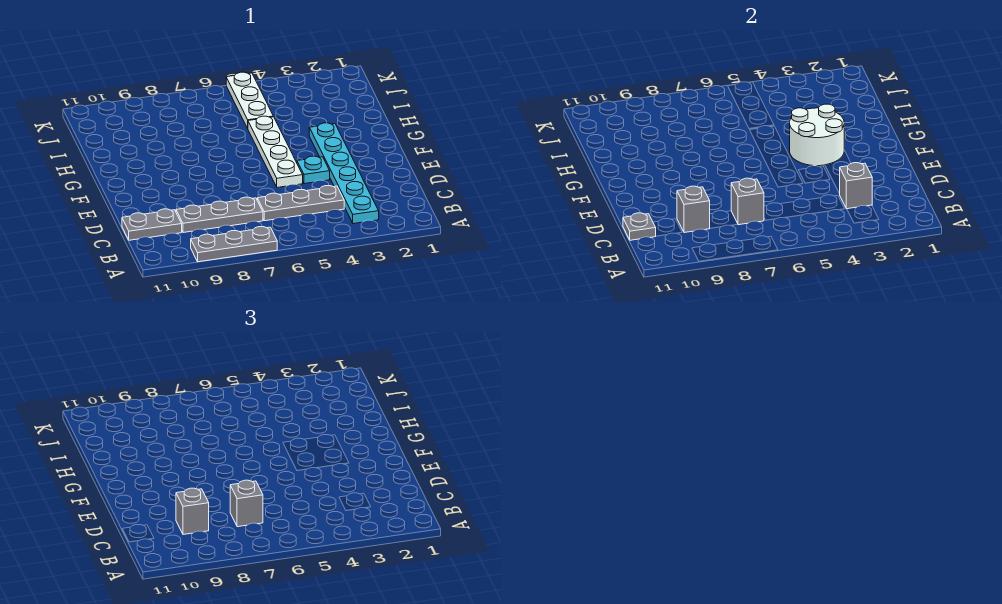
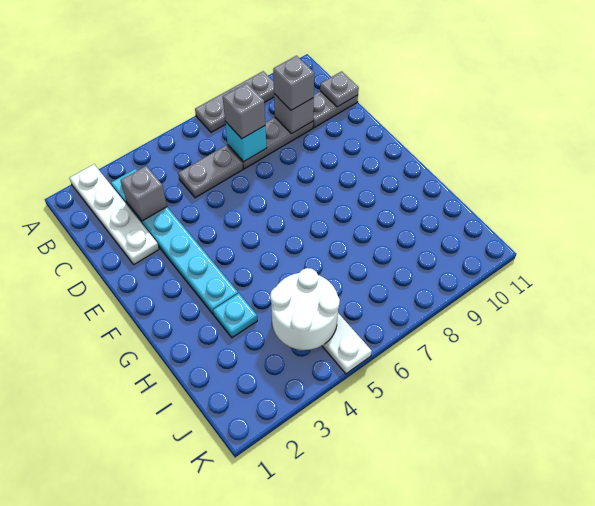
grey 1x3 plate [257,186,344,221] -> grey 1x2 plate [178,145,243,198]
grey 1x1 brick [731,178,764,225] -> cyan 1x1 brick [225,121,267,162]
cyan 1x1 plate [297,156,330,184] -> cyan 1x1 plate moved to [213,293,257,338]
white 1x4 plate [248,116,303,188] -> white 1x4 plate moved to [70,164,159,264]
white 2x2 round brick [790,104,844,166] -> white 2x2 round brick moved to [270,268,340,350]

